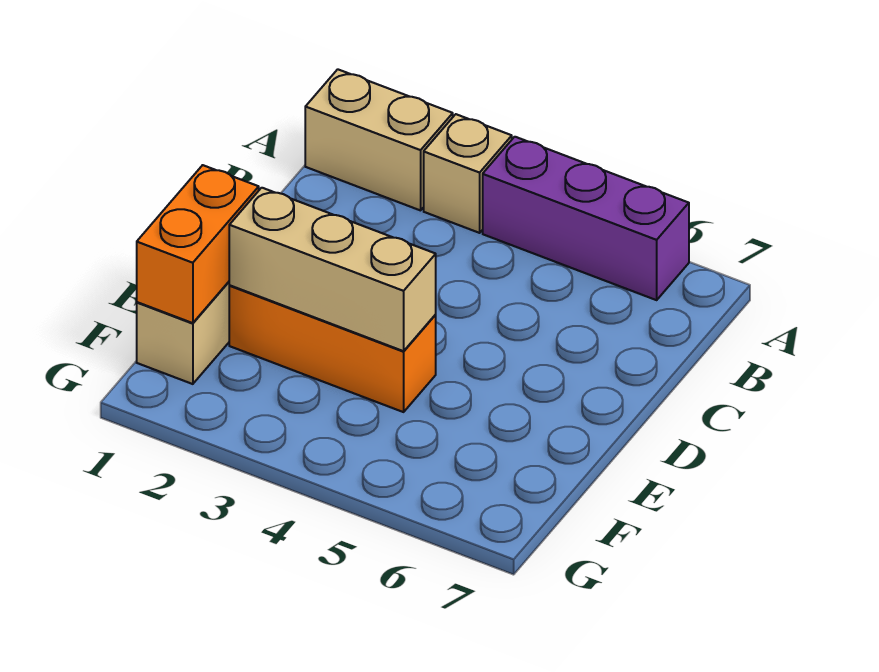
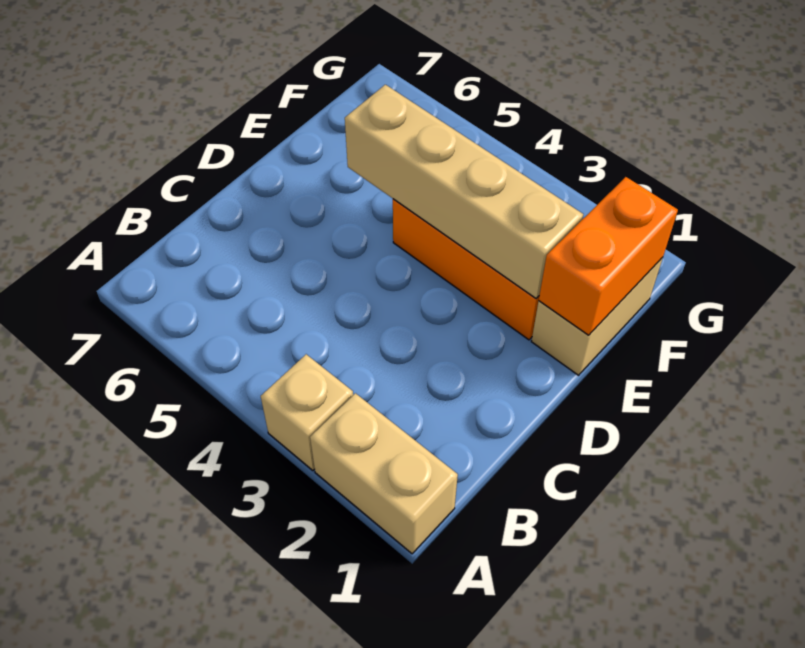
purple 1x3 brick [483,137,689,300] -> none
tan 1x3 brick [229,188,436,351] -> tan 1x4 brick [345,85,583,298]

